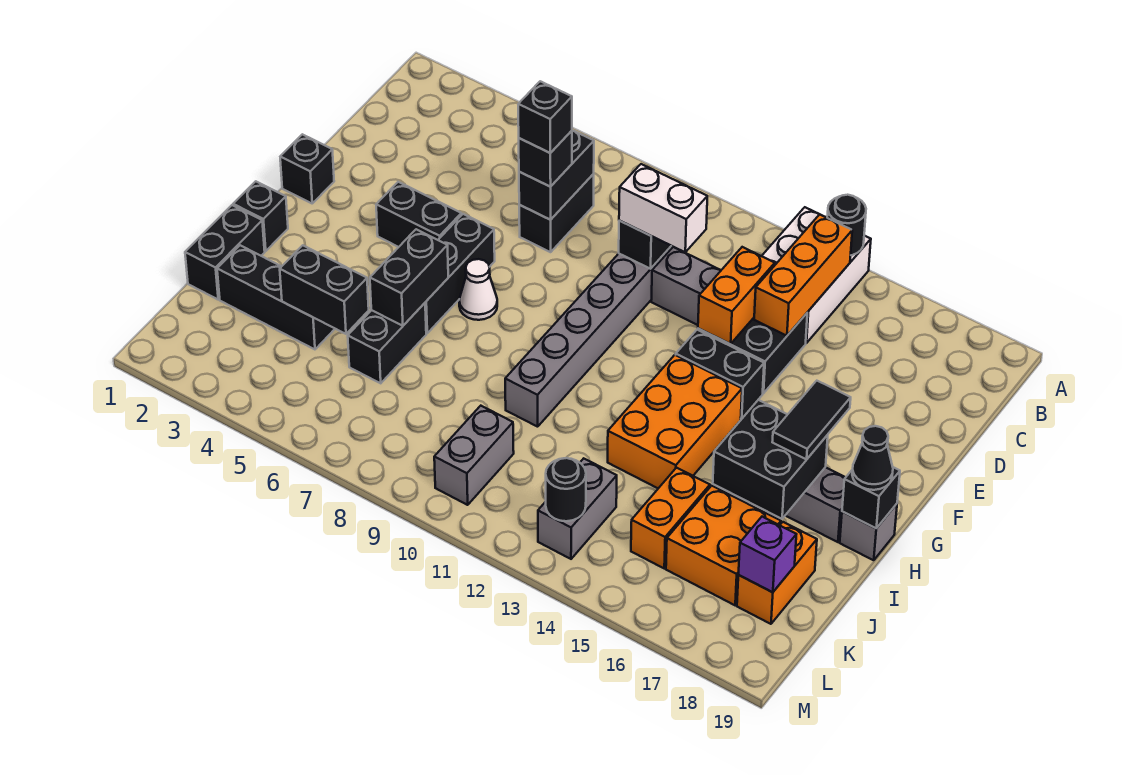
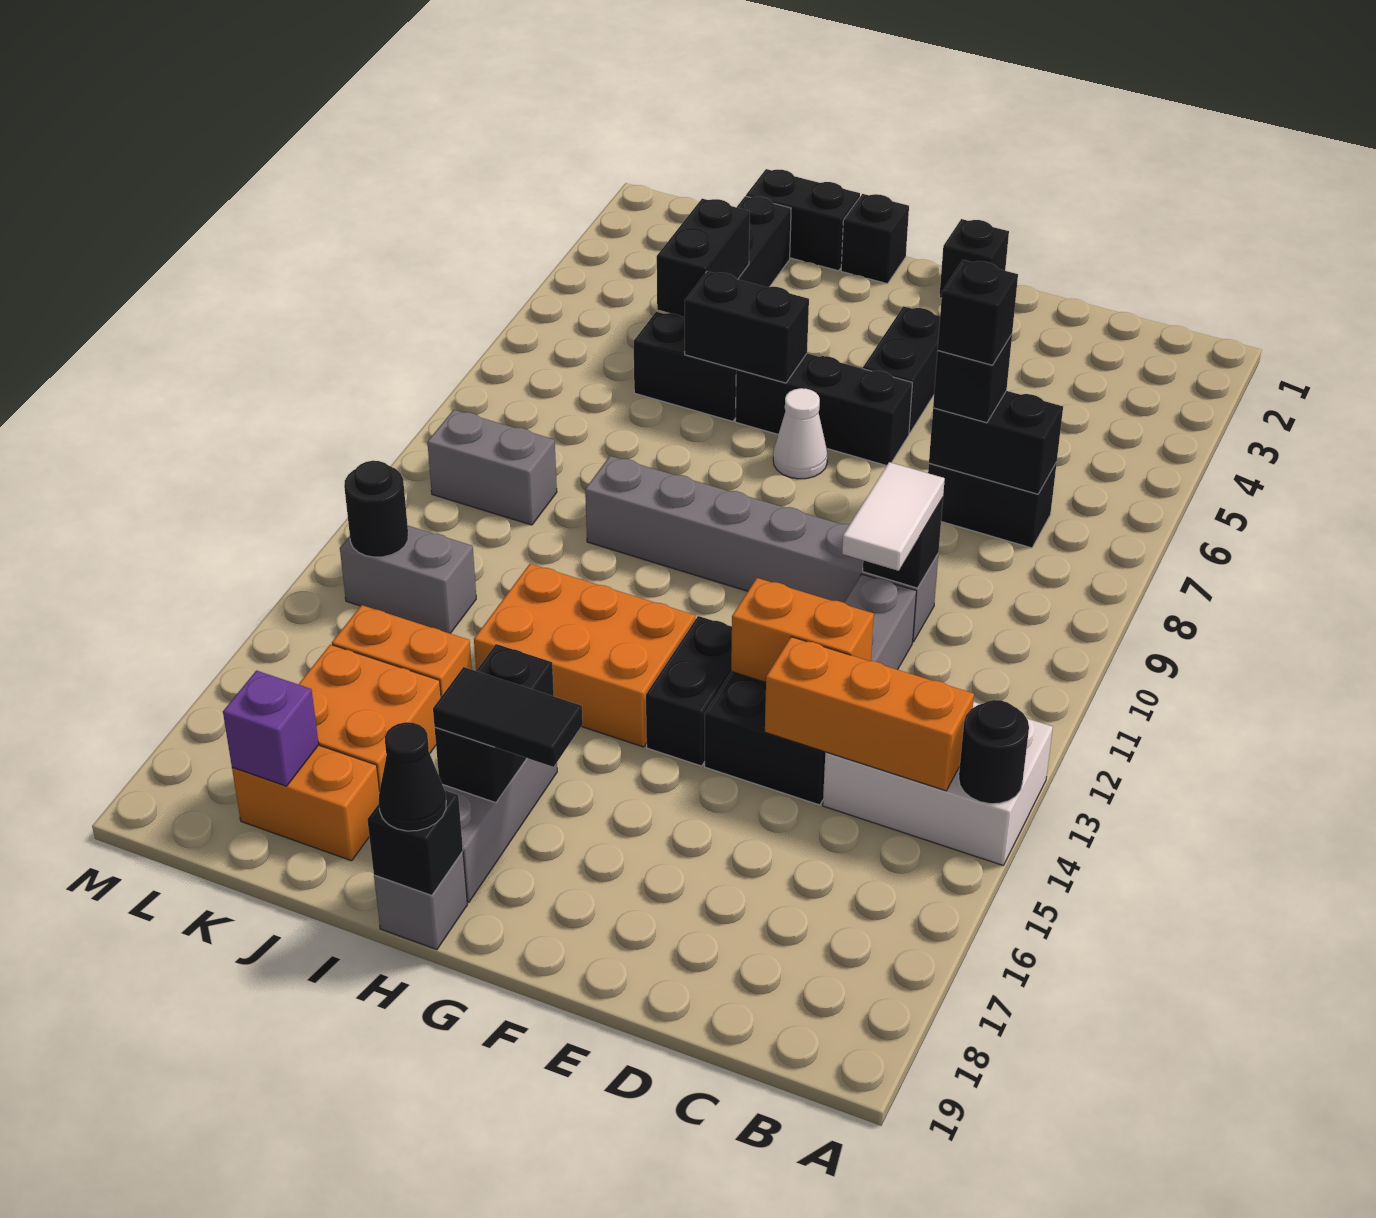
white 1x2 brick [619,164,707,252] -> white 1x2 tile [842,462,945,571]
black 2x2 brick [713,400,828,519] -> black 1x2 brick [435,644,554,803]

